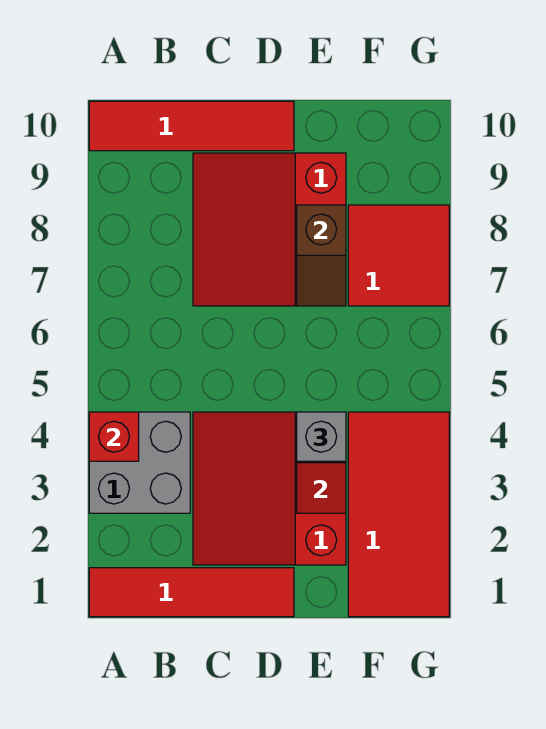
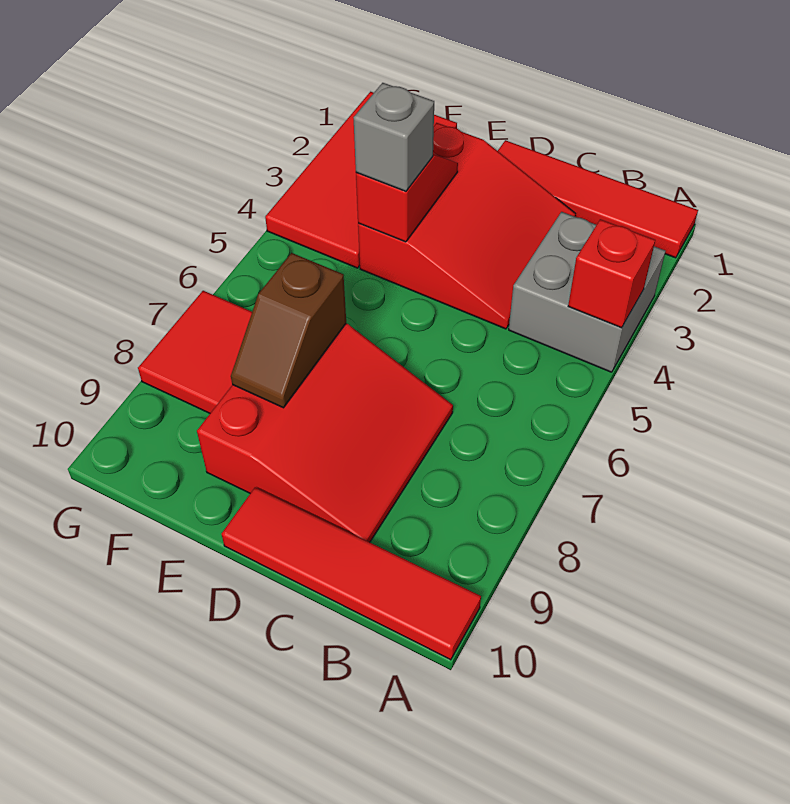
brown 1x2 slope [297,205,346,306] -> brown 1x2 slope turned to [231,253,346,408]

